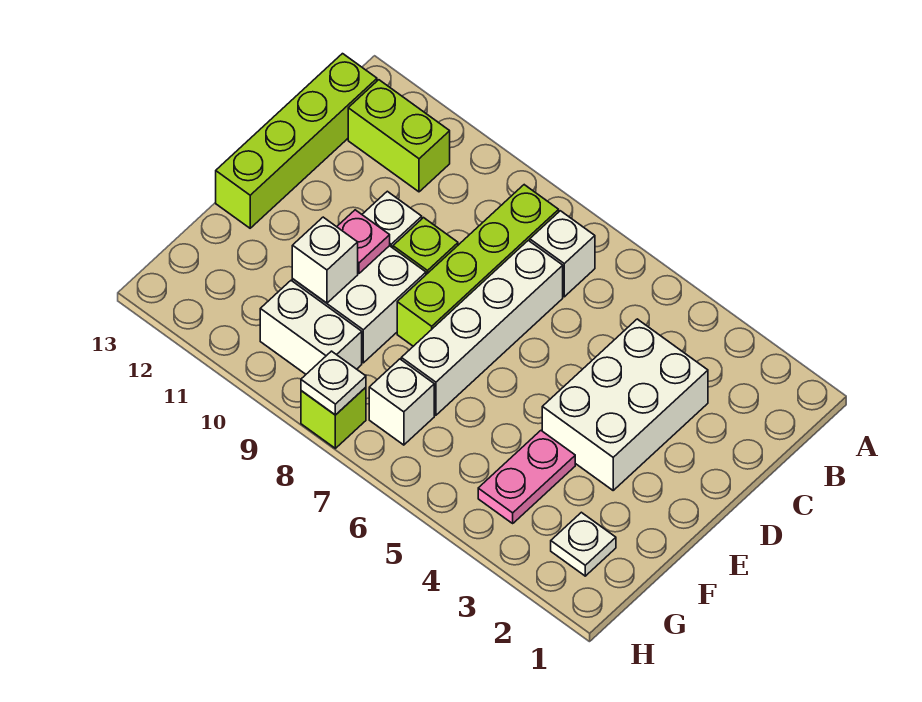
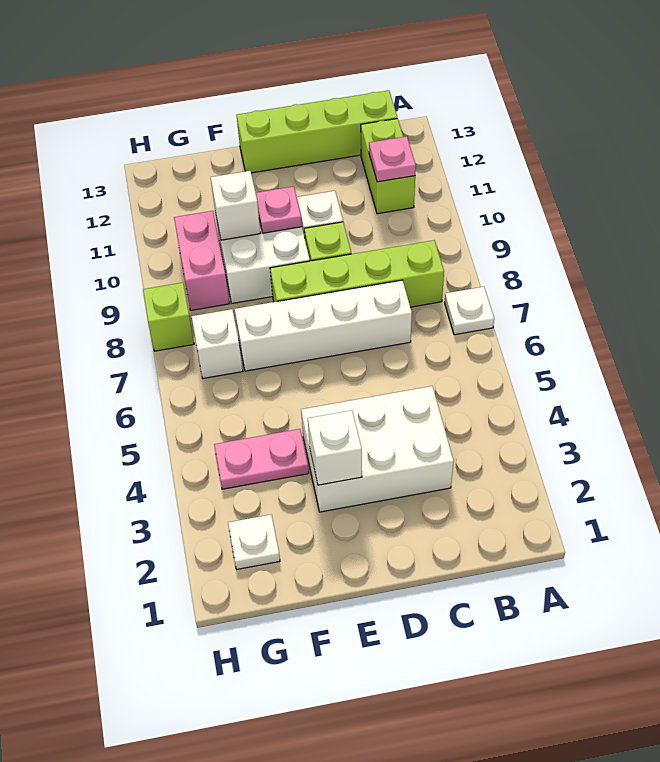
white 1x1 brick [530,211,595,297] -> white 1x1 brick moved to [308,410,362,485]
none -> pink 1x1 plate [369,136,416,182]
white 1x2 brick [260,281,362,374] -> pink 1x2 brick [174,211,230,310]
white 1x1 plate [301,351,366,415] -> white 1x1 plate moved to [445,287,494,335]

